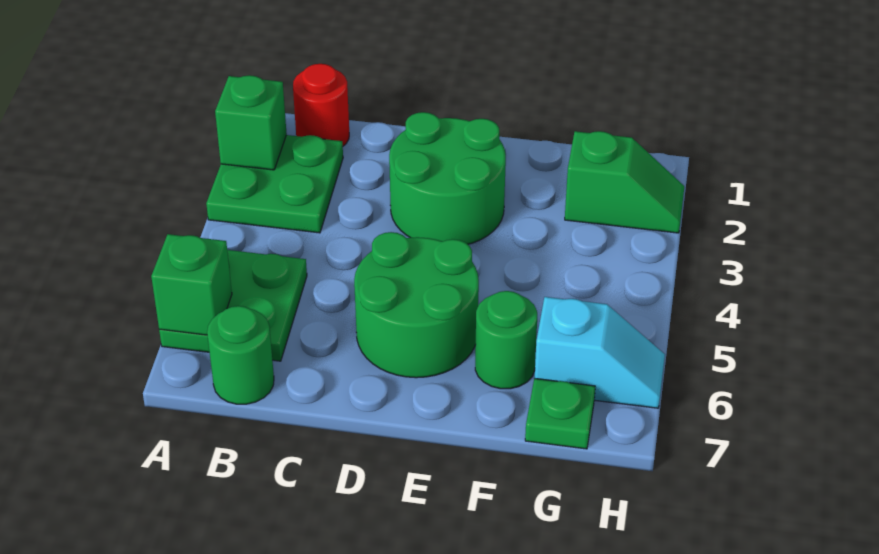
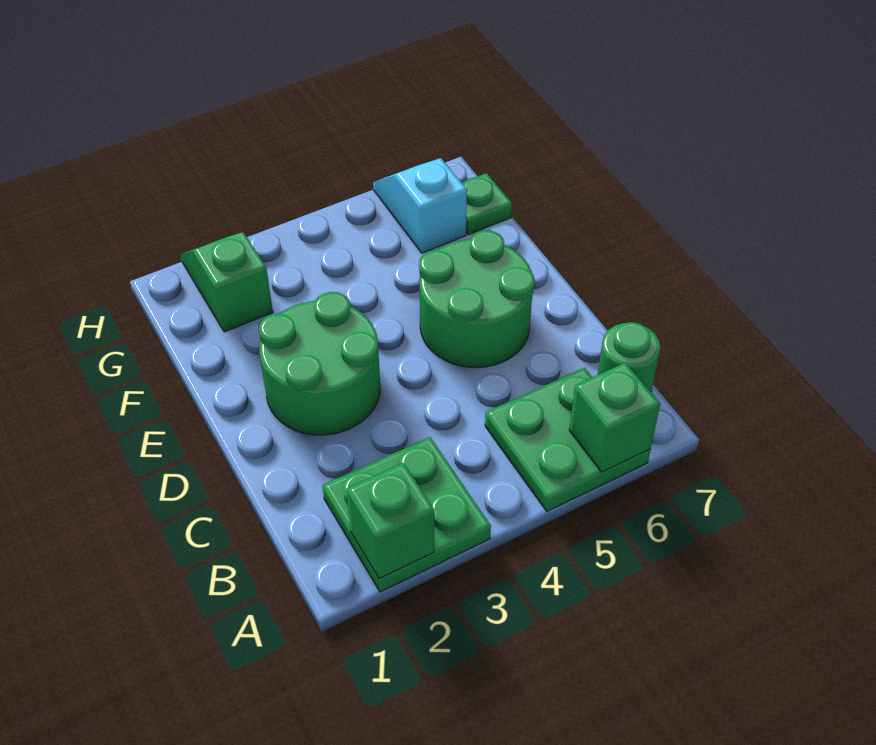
red 1x1 round brick [293,64,349,146] -> none
green 1x1 round brick [475,291,537,389] -> none

